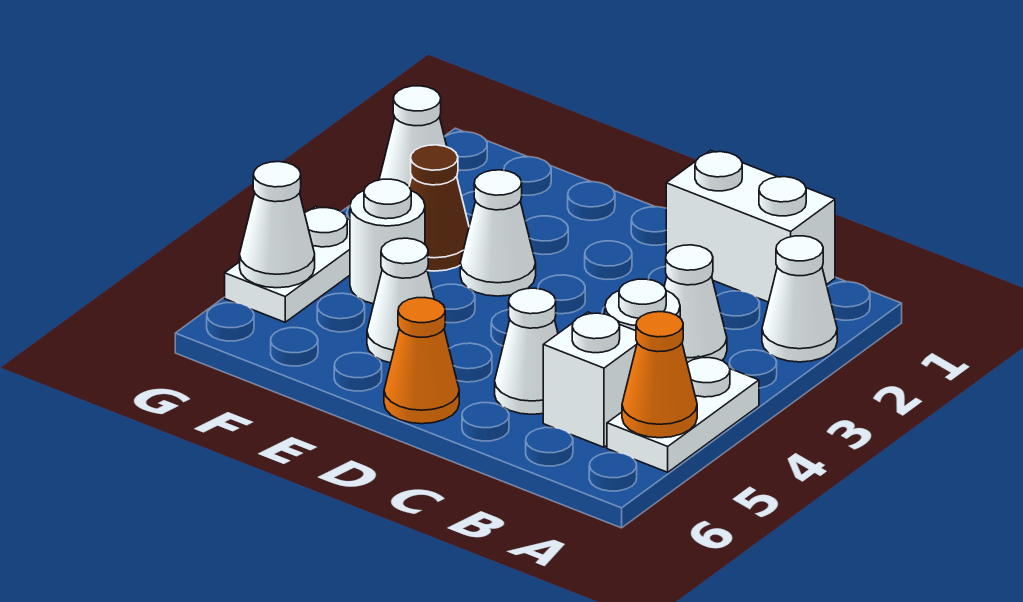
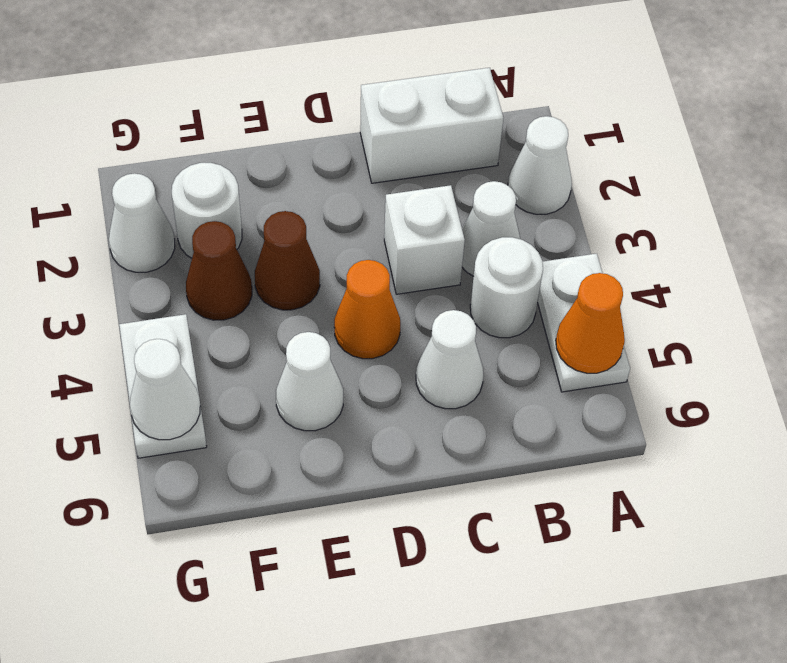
white 1x1 brick [543,312,637,447] -> white 1x1 brick moved to [384,185,465,294]
orange 1x1 cone [384,298,459,424] -> orange 1x1 cone moved to [334,260,400,359]
white 1x1 cone [460,170,536,296] -> brown 1x1 cone [255,211,320,310]
white 1x1 round brick [350,179,425,304] -> white 1x1 round brick moved to [172,163,242,258]

